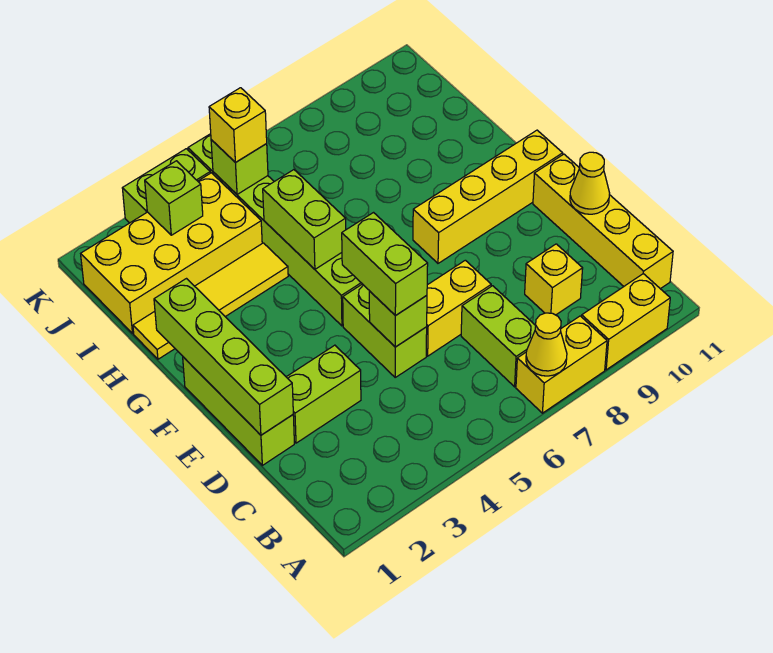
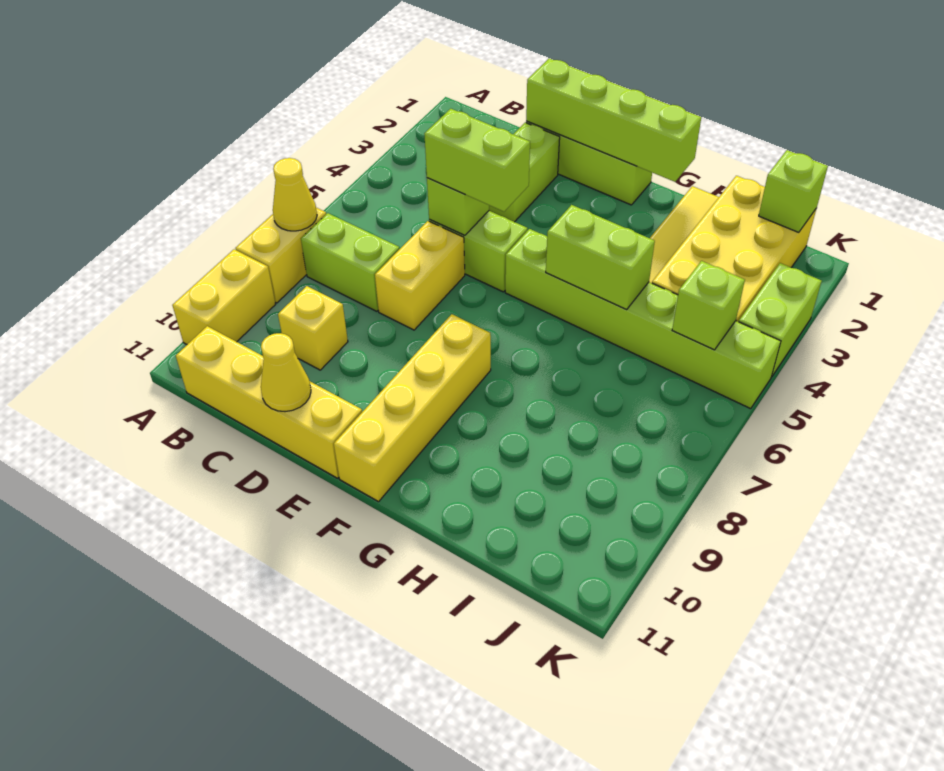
lime 1x1 brick [145,161,203,235] -> lime 1x1 brick moved to [759,150,828,233]
yellow 1x1 brick [209,88,267,163] -> none

